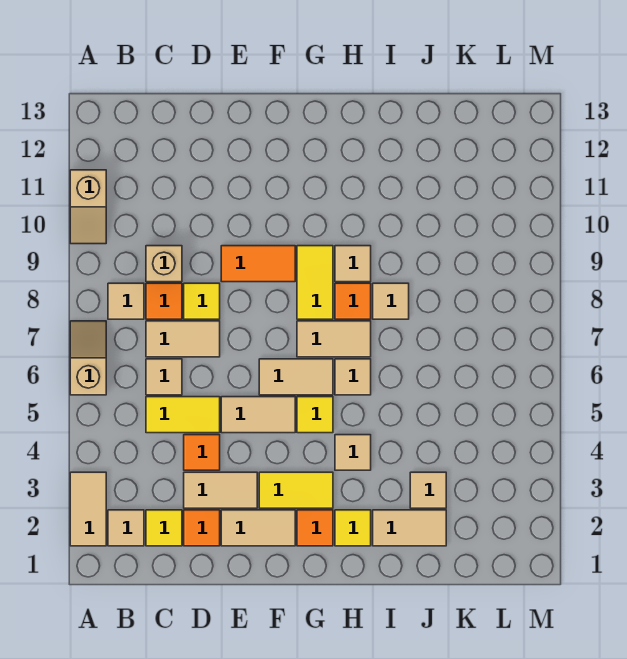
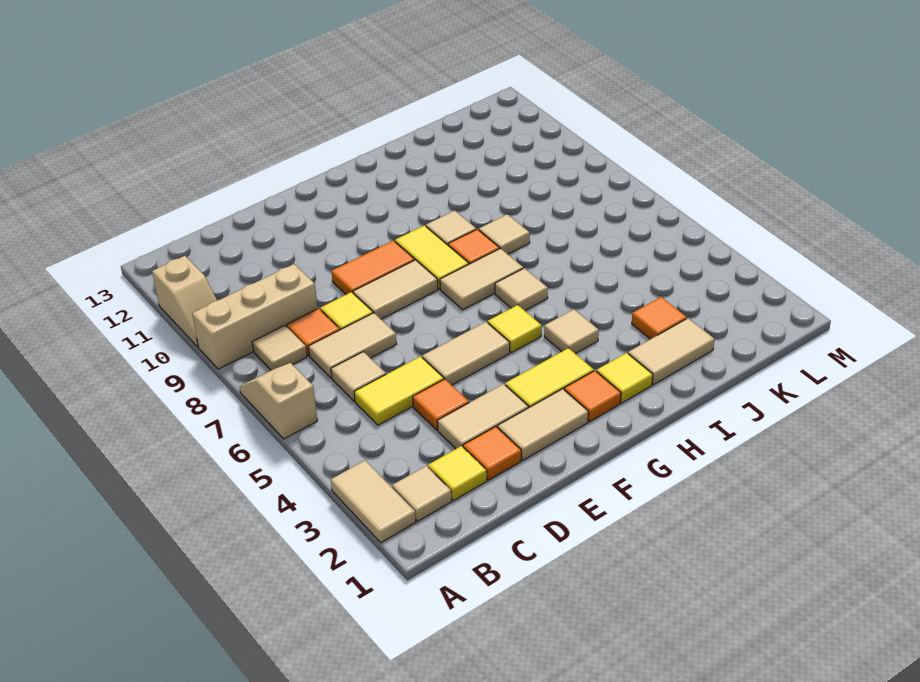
tan 1x1 brick [146,246,182,282] -> tan 1x3 brick [192,264,318,369]
tan 1x2 tile [259,359,333,395] -> tan 1x2 tile moved to [353,260,438,319]
tan 1x1 tile [410,472,446,508] -> orange 1x1 tile [632,297,687,339]

